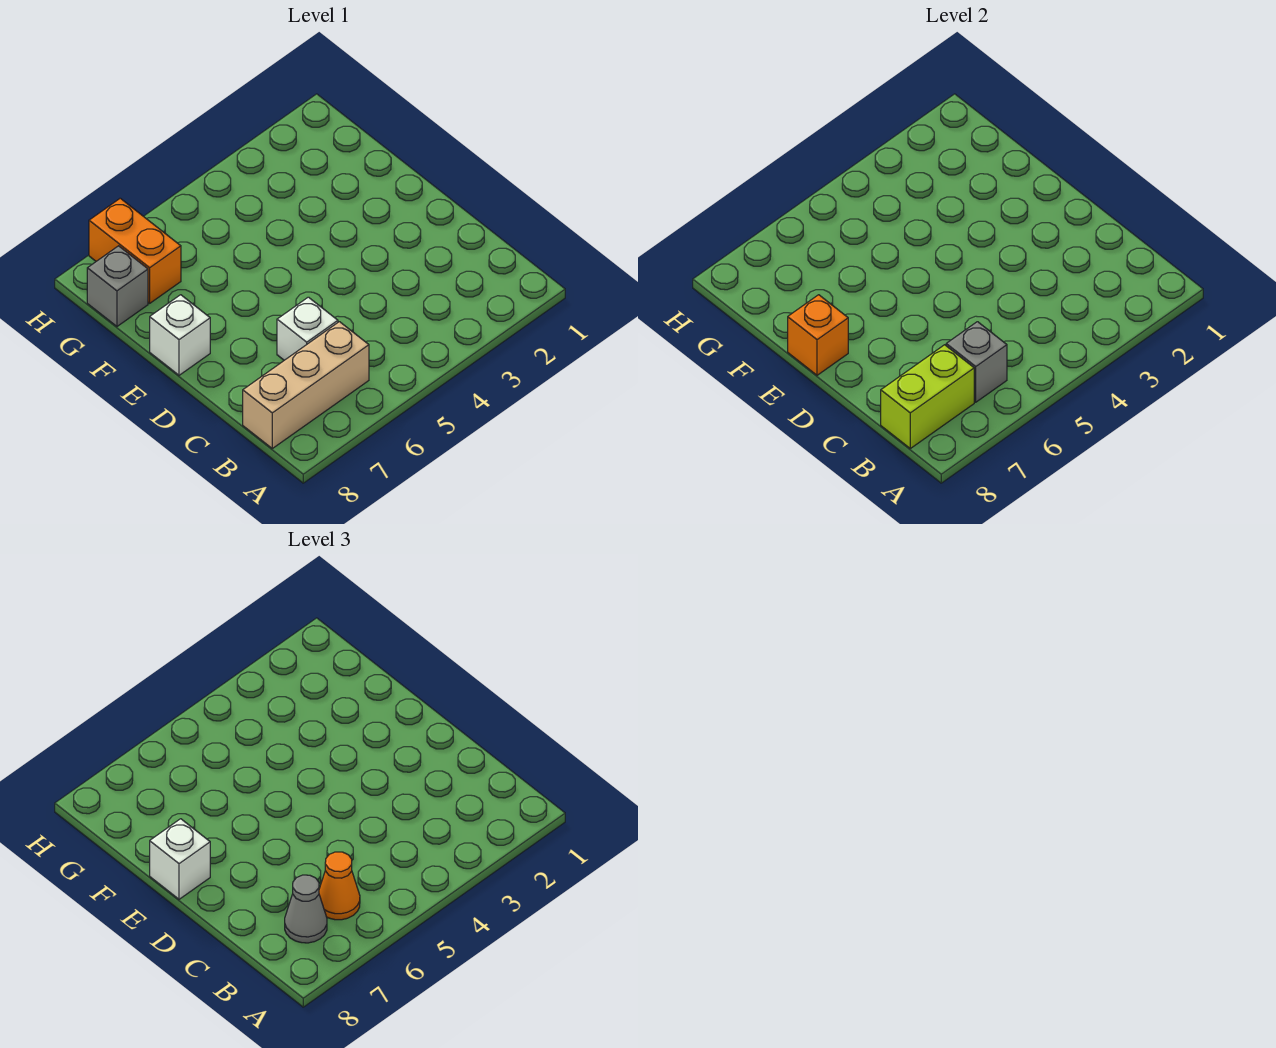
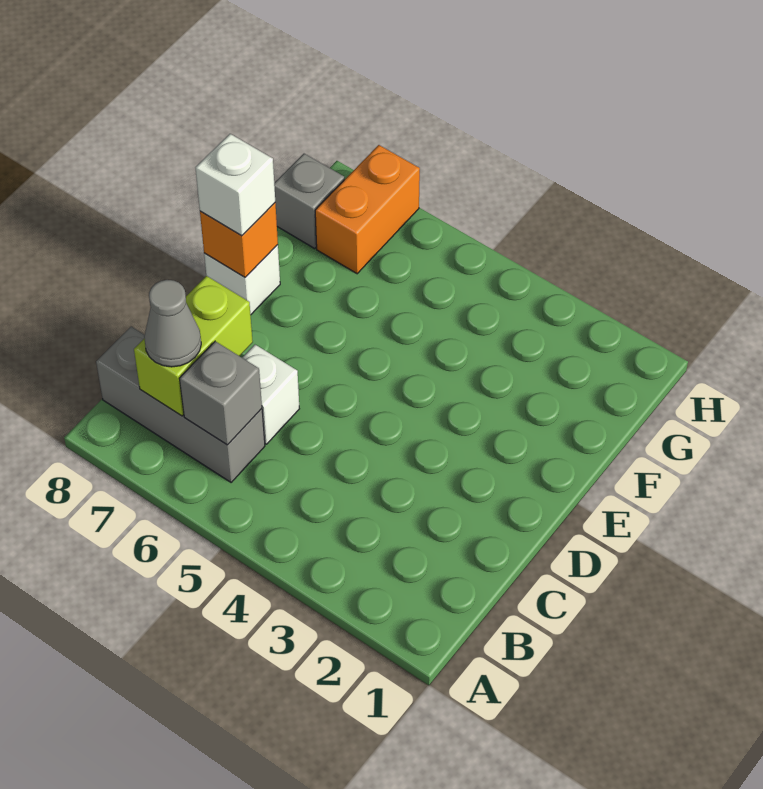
tan 1x3 brick [243,322,369,448] -> grey 1x3 brick [96,327,265,482]
orange 1x1 cone [319,852,360,920] -> none
lime 1x2 brick [881,345,974,448] -> lime 1x2 brick turned to [134,276,253,416]

